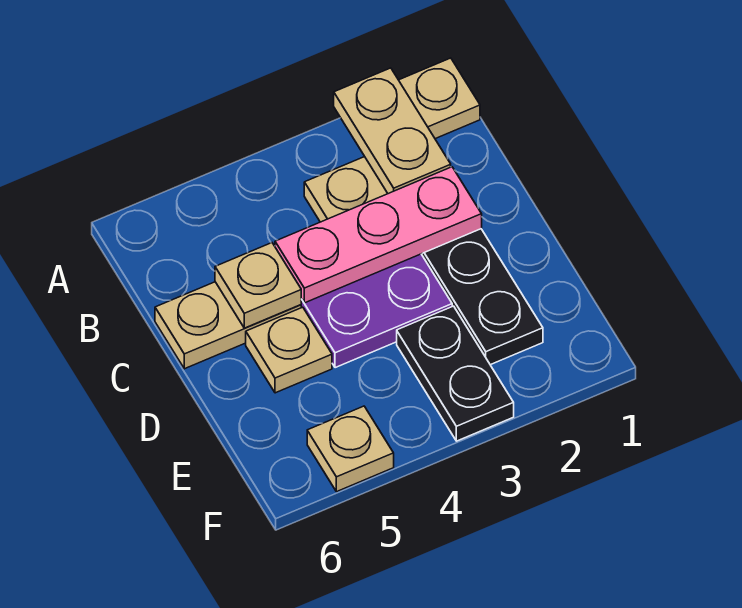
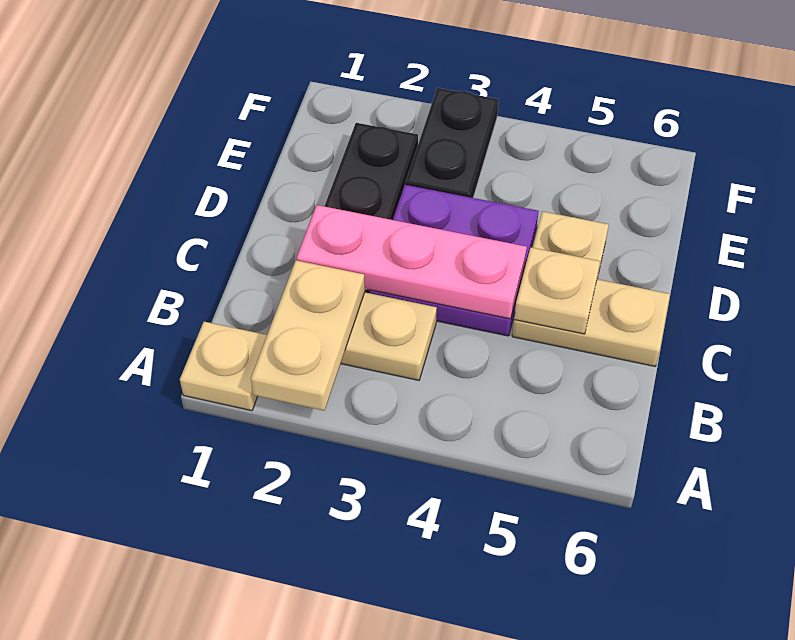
tan 1x1 plate [307,406,394,492] -> none

